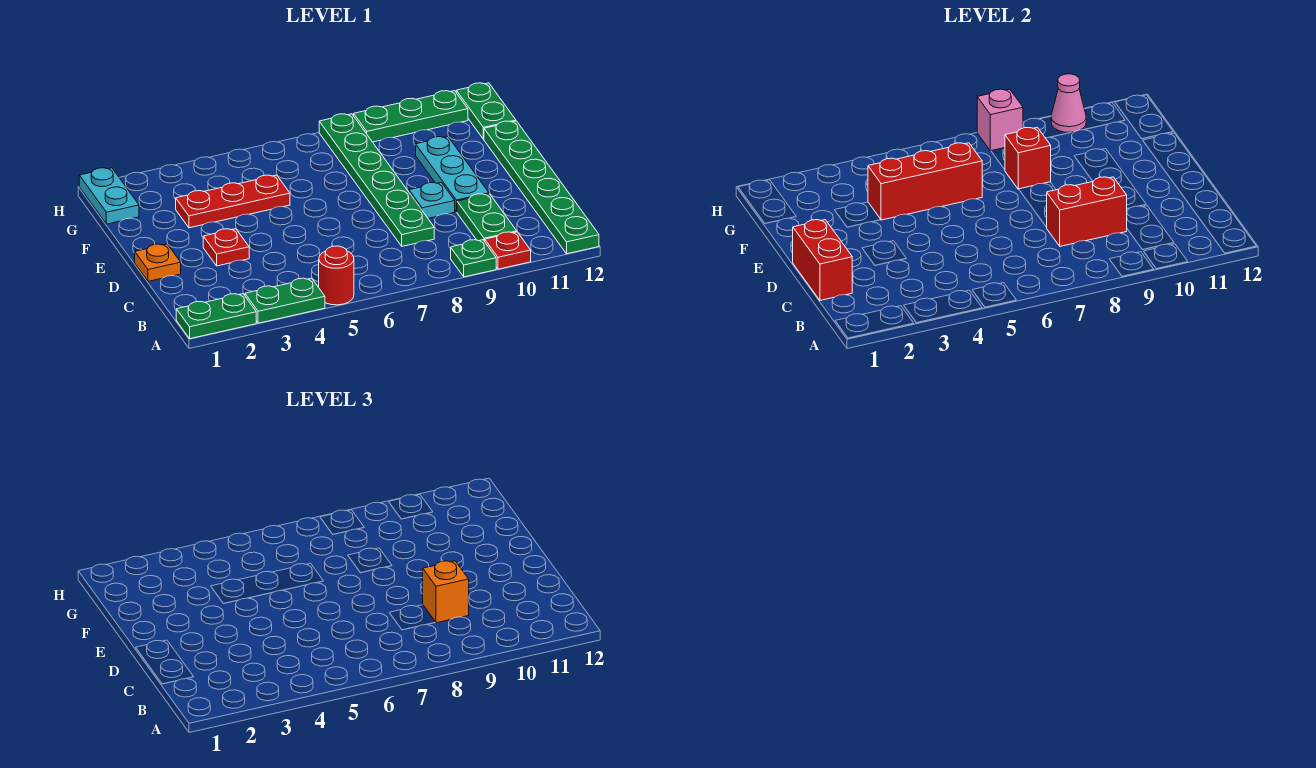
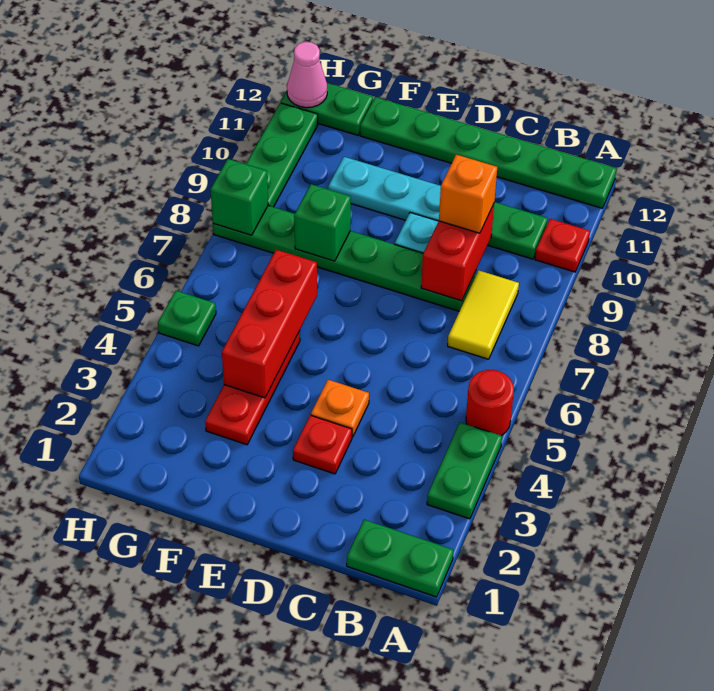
green 1x2 plate [176,294,256,339] -> green 1x2 plate turned to [347,520,453,597]
green 1x1 plate [451,240,496,277] -> green 1x1 plate moved to [158,291,216,346]
none -> yellow 1x2 tile [448,270,519,359]
red 1x2 brick [793,220,852,300] -> none
orange 1x1 plate [135,244,181,281] -> orange 1x1 plate moved to [311,380,369,437]
red 1x1 brick [1005,127,1051,189] -> green 1x1 brick [294,184,351,261]
cyan 1x2 plate [79,168,139,224] -> none
pink 1x1 brick [977,89,1023,151] -> green 1x1 brick [211,159,268,235]
pink 1x1 cone [1051,74,1086,133] -> pink 1x1 cone moved to [287,42,327,108]

